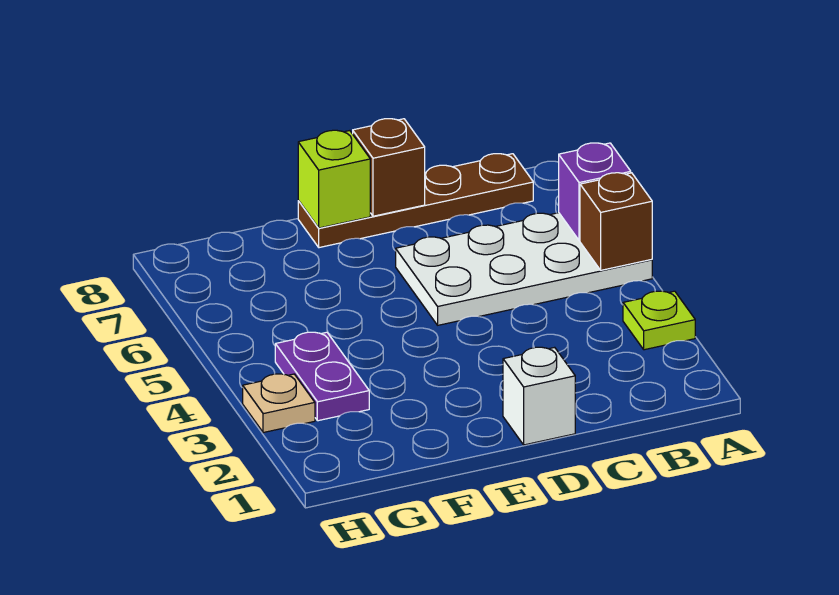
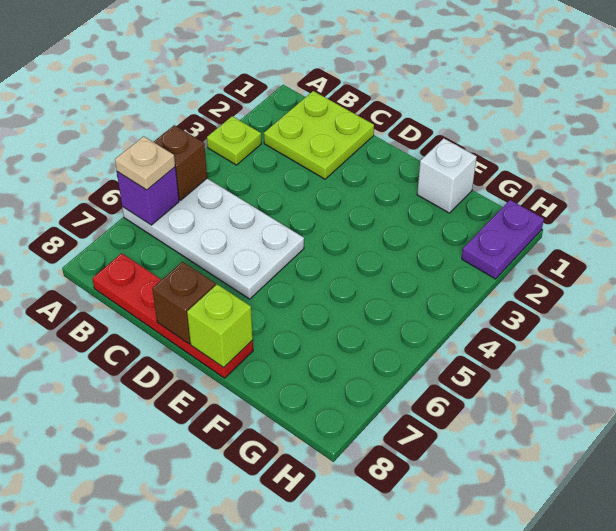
none -> lime 2x2 plate [264,91,374,179]
brown 1x4 plate [298,154,533,248] -> red 1x4 plate [92,253,253,378]
white 1x1 brick [503,347,575,445] -> white 1x1 brick moved to [417,138,477,213]
purple 1x2 plate [275,332,369,421] -> purple 1x2 plate moved to [462,200,544,279]
tan 1x1 plate [243,374,315,433] -> tan 1x1 plate moved to [115,136,175,190]

